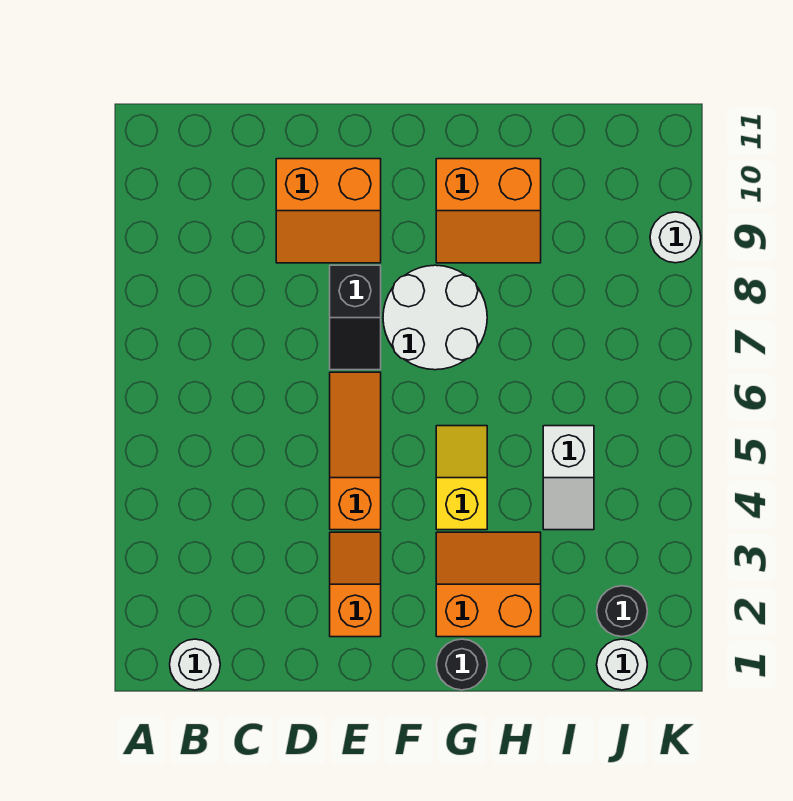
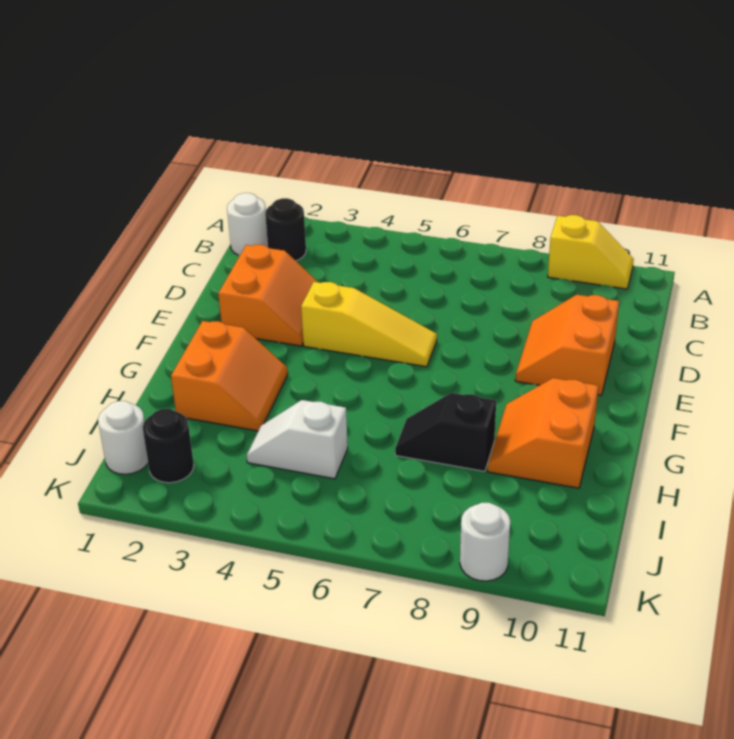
orange 1x2 slope [330,532,381,637] -> orange 2x2 slope [218,245,318,346]
orange 1x3 slope [330,372,381,530] -> yellow 1x3 slope [301,282,437,367]
black 1x2 slope [330,265,381,370] -> black 1x2 slope moved to [395,393,496,471]
white 2x2 round brick [383,265,487,370] -> none
black 1x1 round brick [437,639,487,690] -> black 1x1 round brick moved to [265,198,306,261]
yellow 1x2 slope [436,426,487,530] -> yellow 1x2 slope moved to [548,215,634,289]

